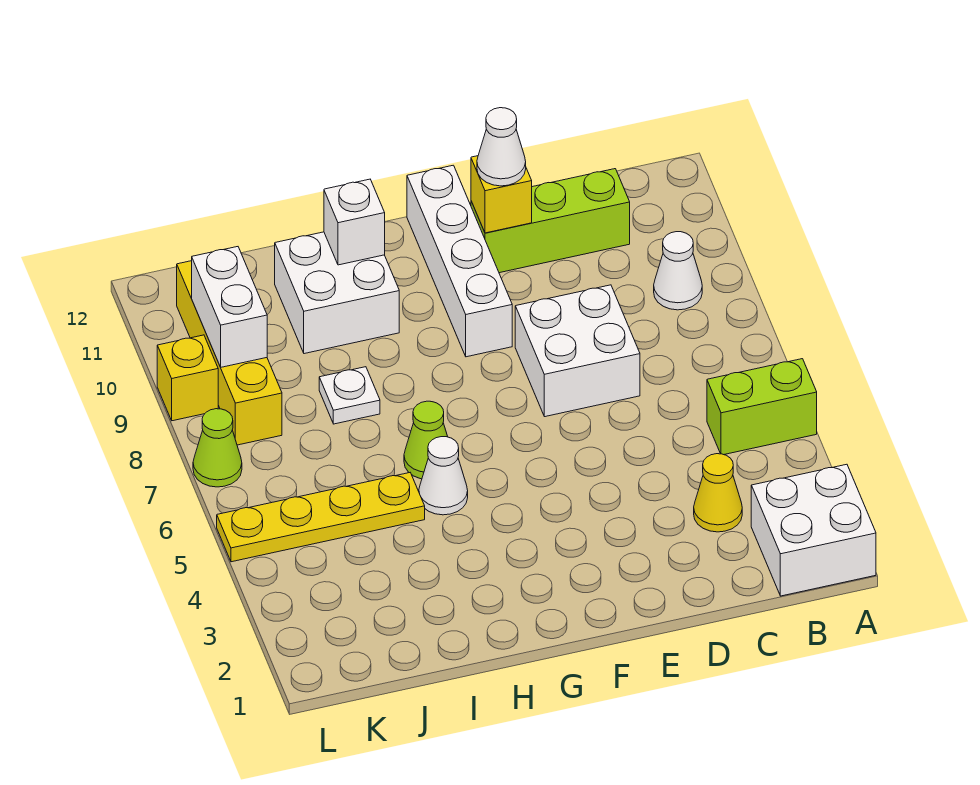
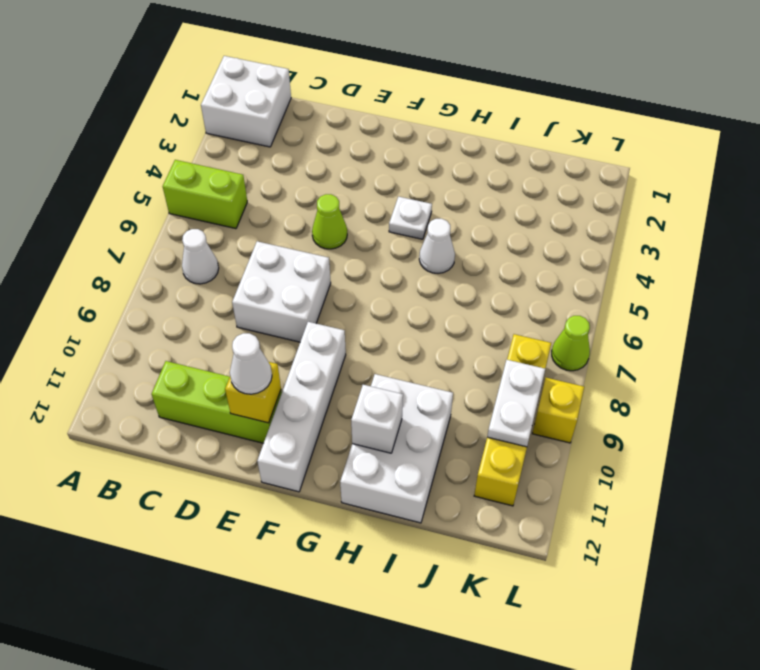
white 1x1 cone [654,232,702,310] -> white 1x1 cone moved to [182,229,219,284]
yellow 1x1 cone [694,454,742,532] -> none
lime 1x1 cone [404,401,448,479] -> lime 1x1 cone moved to [312,194,347,249]
white 2x2 brick [275,232,399,354] -> white 2x3 brick [340,374,453,523]
yellow 1x4 plate [217,473,425,562] -> none
white 1x1 plate [319,367,380,424] -> white 1x1 plate moved to [389,197,432,239]
white 1x2 brick [192,247,267,367] -> white 1x2 plate [487,360,545,447]

